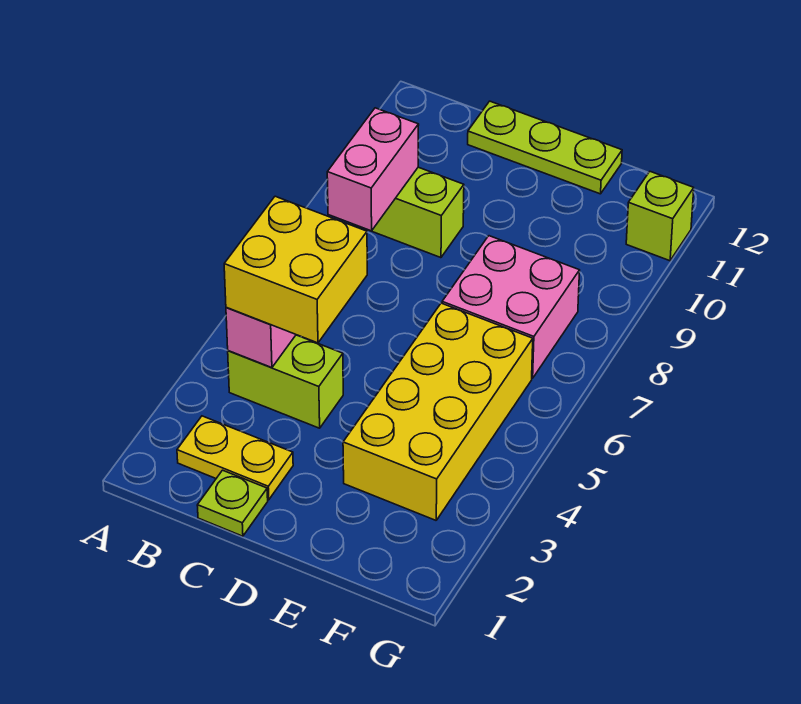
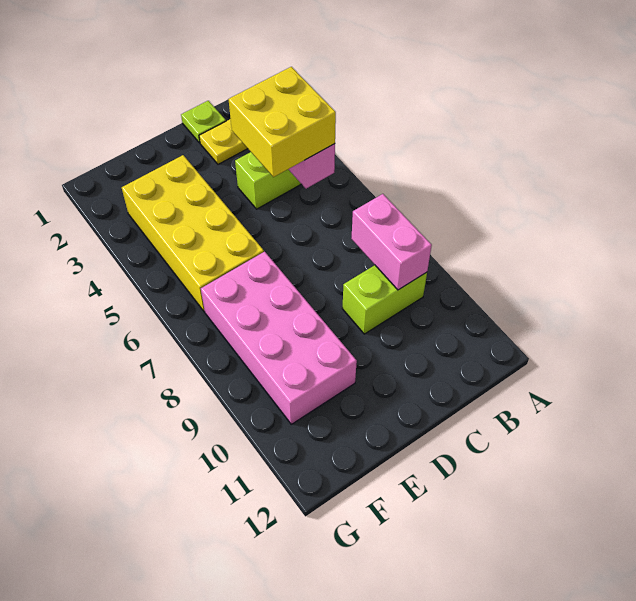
lime 1x3 plate [468,101,622,194] -> none
pink 2x2 brick [442,236,580,378] -> pink 2x4 brick [201,252,357,424]
lime 1x1 brick [626,172,694,261] -> none

